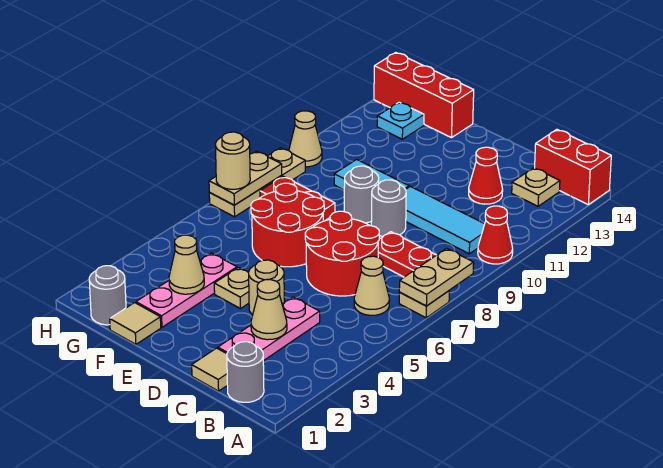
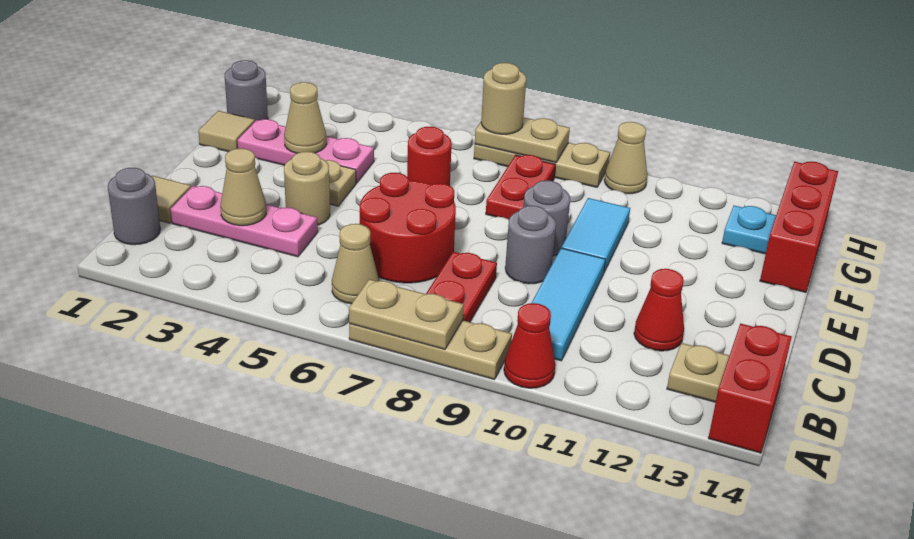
tan 1x1 plate [399,291,449,318] -> tan 1x3 plate [349,320,512,379]
red 2x2 round brick [251,183,324,267] -> red 1x1 round brick [407,127,452,186]

